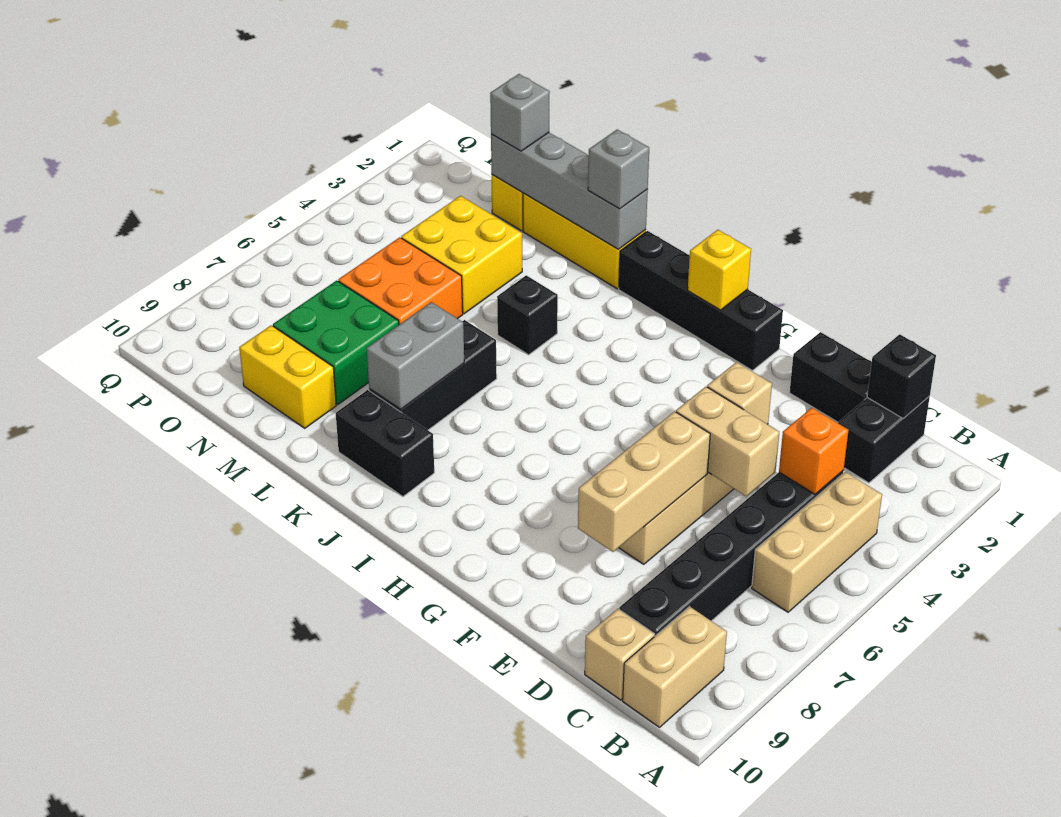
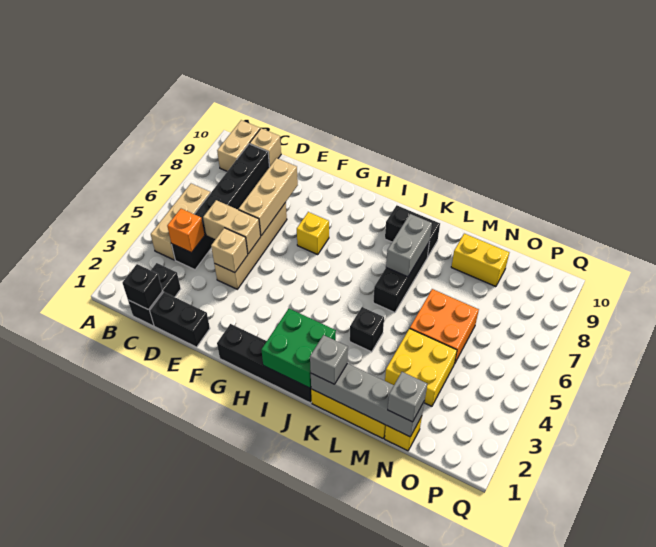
yellow 1x1 brick [688,230,751,310] -> yellow 1x1 brick moved to [297,212,329,254]
green 2x2 brick [273,280,399,405] -> green 2x2 brick moved to [261,309,336,388]

